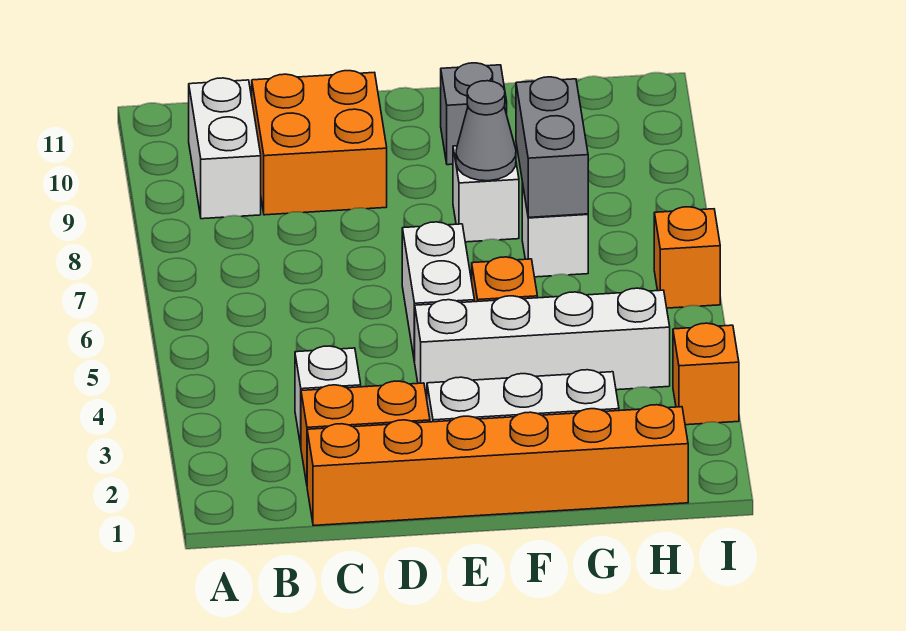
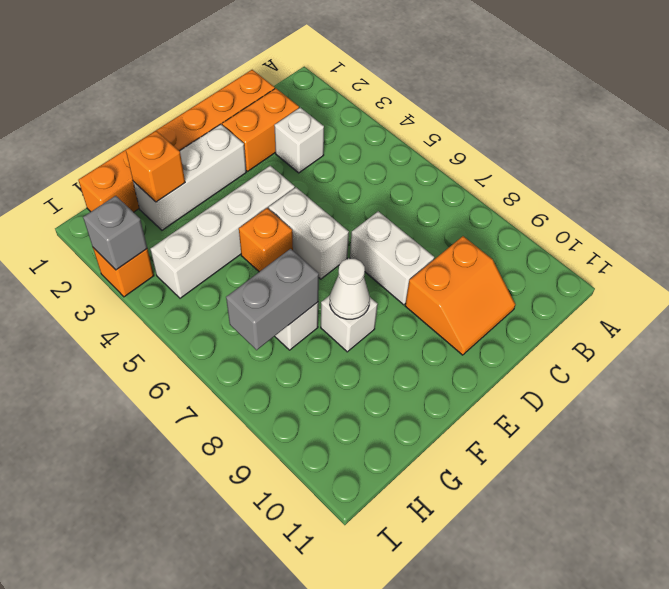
white 1x2 brick [189,78,261,219] -> white 1x2 brick moved to [350,211,434,305]
orange 2x2 brick [252,71,387,215] -> orange 2x2 slope [405,236,516,355]
grey 1x1 cone [456,81,516,181] -> white 1x1 cone [330,258,370,319]
grey 1x1 brick [441,63,507,165] -> grey 1x1 brick moved to [83,196,147,270]
grey 1x2 brick [516,77,588,217] -> grey 1x2 brick turned to [226,249,319,350]
orange 1x1 brick [654,207,720,308] -> orange 1x1 brick moved to [126,131,185,202]

